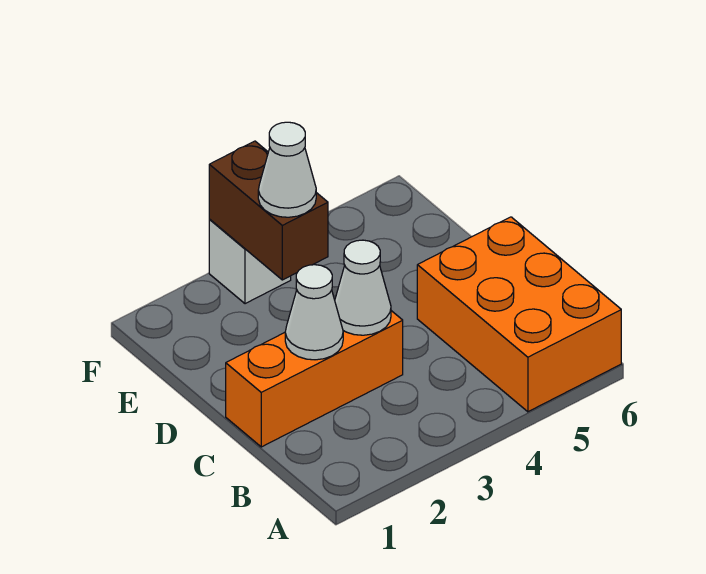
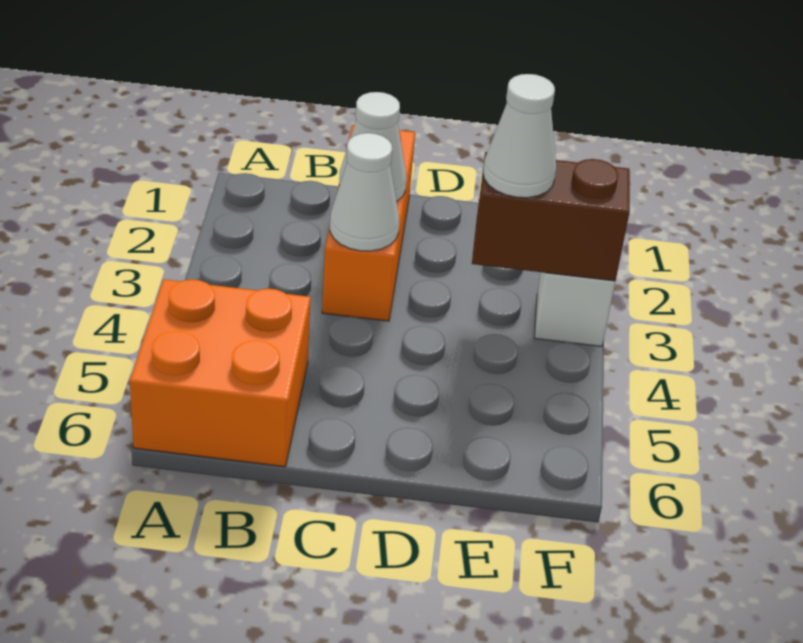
orange 2x3 brick [417,217,621,412] -> orange 2x2 brick [130,279,311,467]

